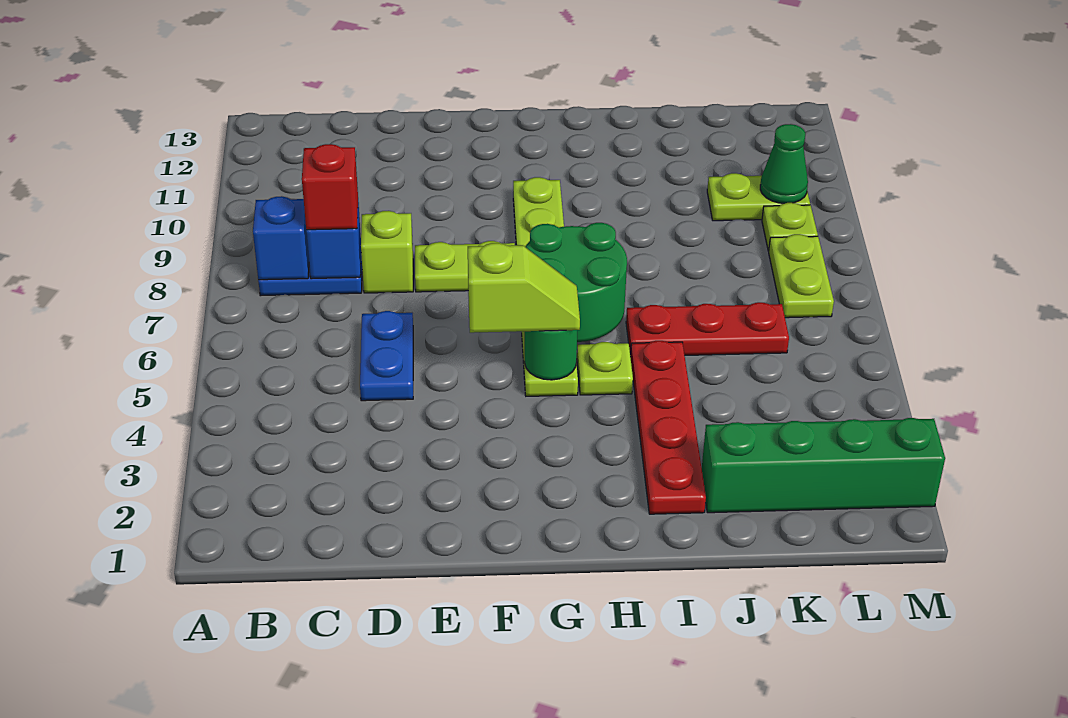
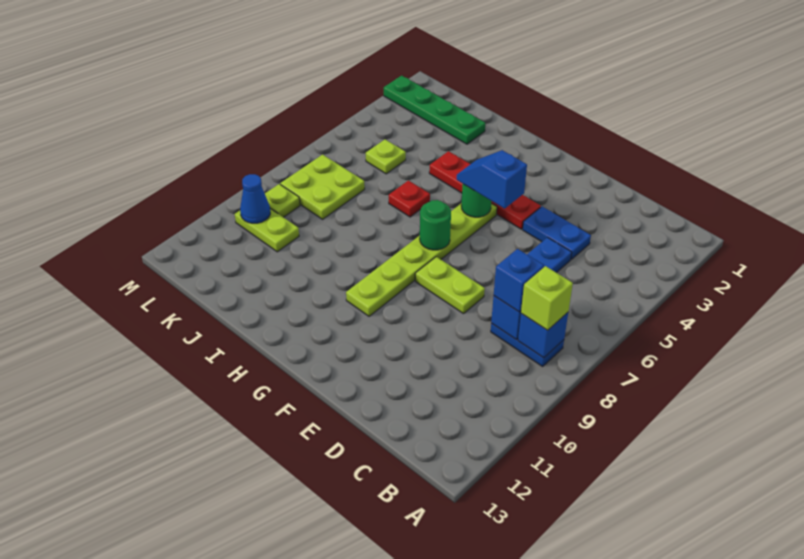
red 1x1 brick [302,144,358,230] -> blue 1x1 brick [494,249,544,312]
none -> blue 1x2 plate [523,207,591,259]
lime 1x1 brick [361,211,413,293] -> lime 1x1 brick moved to [521,266,573,330]
lime 1x2 slope [468,243,580,333] -> blue 1x2 slope [457,150,527,208]
green 2x2 round brick [525,223,627,342] -> green 1x1 round brick [420,200,451,250]
lime 1x1 plate [577,342,633,395] -> lime 1x1 plate moved to [366,139,406,174]
red 1x4 plate [630,341,706,514] -> red 1x4 plate turned to [429,151,541,229]
red 1x3 plate [626,302,789,356] -> red 1x1 plate [389,181,430,217]
green 1x4 brick [702,418,945,513] -> green 1x4 plate [384,76,485,144]
lime 1x2 plate [769,234,834,318] -> lime 2x2 plate [280,154,365,219]
green 1x1 cone [760,124,808,203] -> blue 1x1 cone [240,174,270,223]

